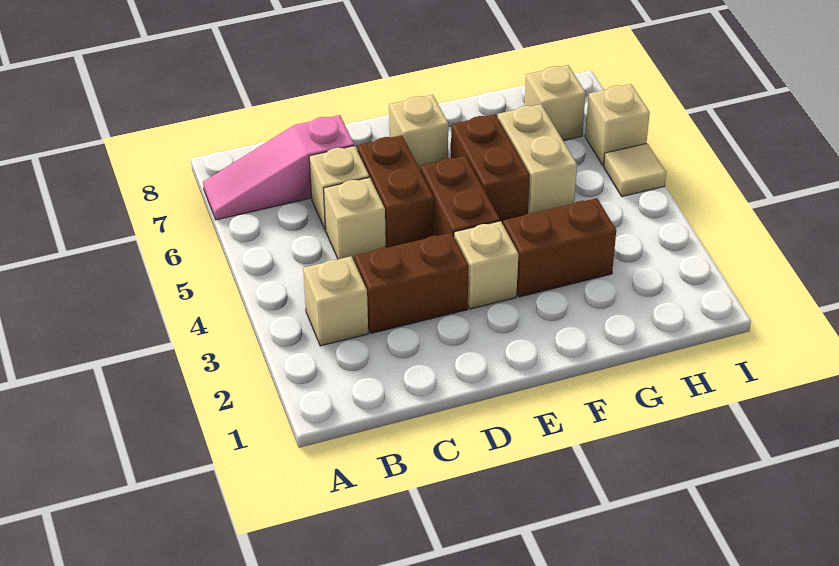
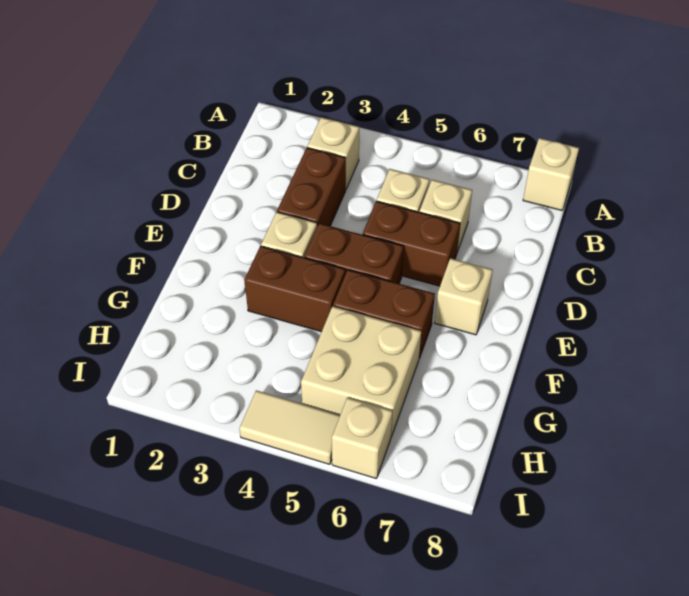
pink 1x3 slope [203,115,354,220] -> none
brown 1x2 brick [503,198,616,297] -> brown 1x2 brick turned to [244,246,345,332]
tan 1x2 brick [498,104,577,213] -> tan 2x2 brick [301,306,421,437]
tan 1x1 brick [524,65,586,141] -> tan 1x1 brick moved to [523,138,579,210]
tan 1x1 tile [604,143,666,197] -> tan 1x2 tile [239,390,340,464]

